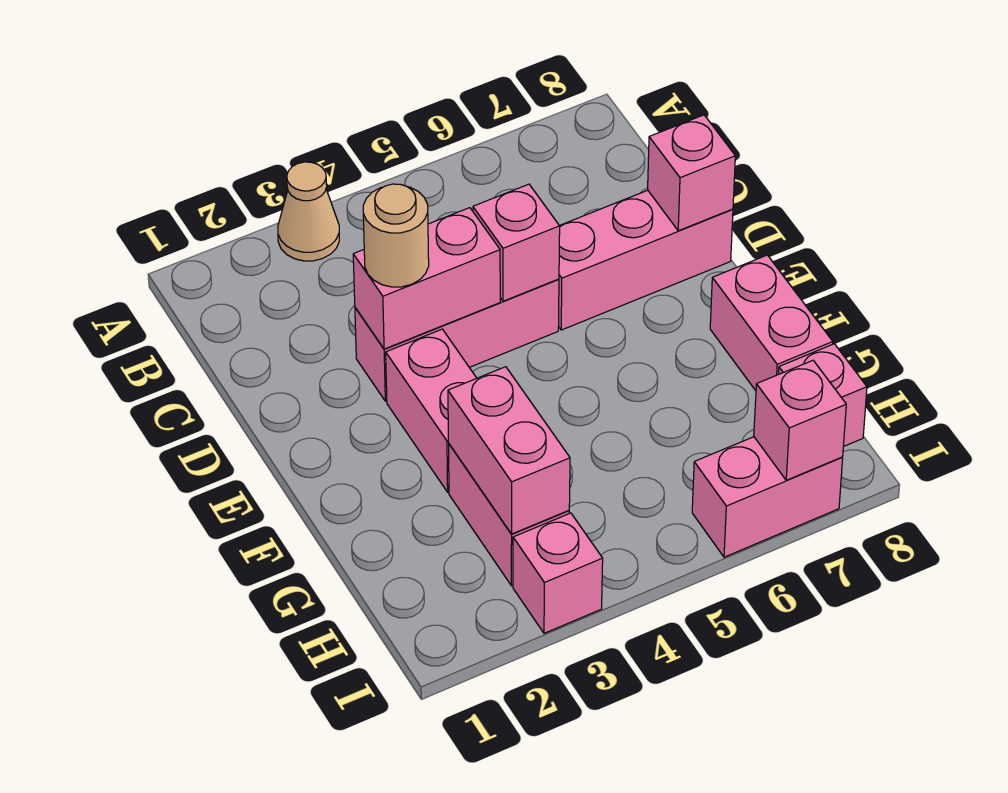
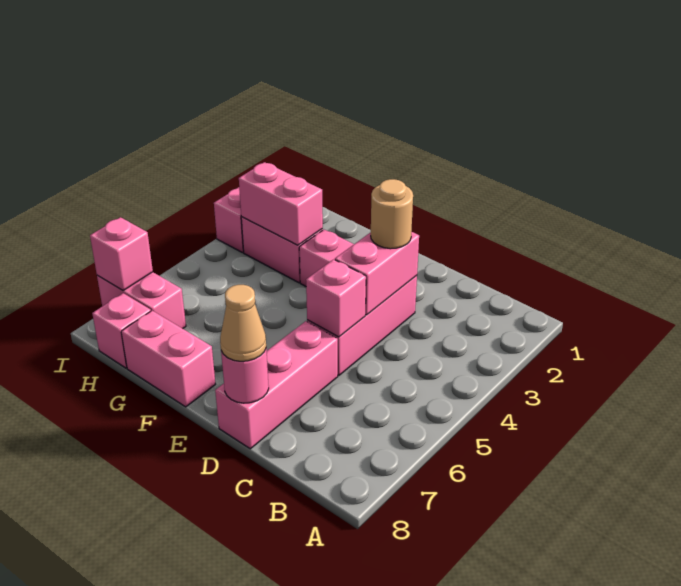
tan 1x1 cone [278,162,339,261] -> tan 1x1 cone moved to [220,285,266,361]
pink 1x1 brick [648,115,735,231] -> pink 1x1 round brick [221,349,269,403]
pink 1x2 brick [692,437,843,557] -> pink 1x2 brick turned to [97,272,186,329]

